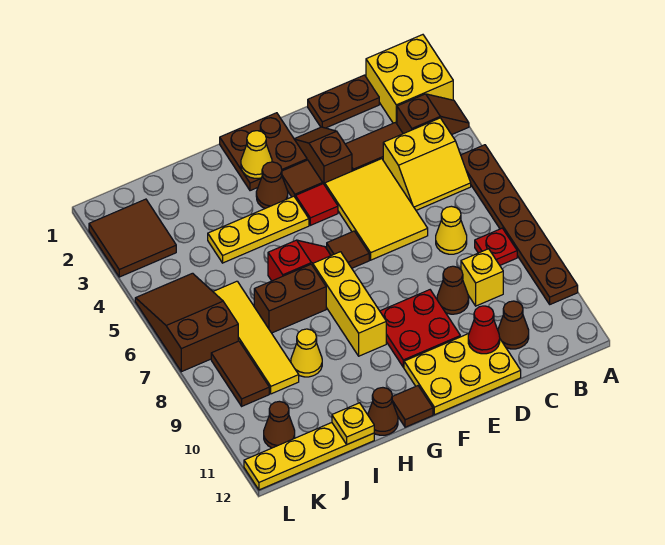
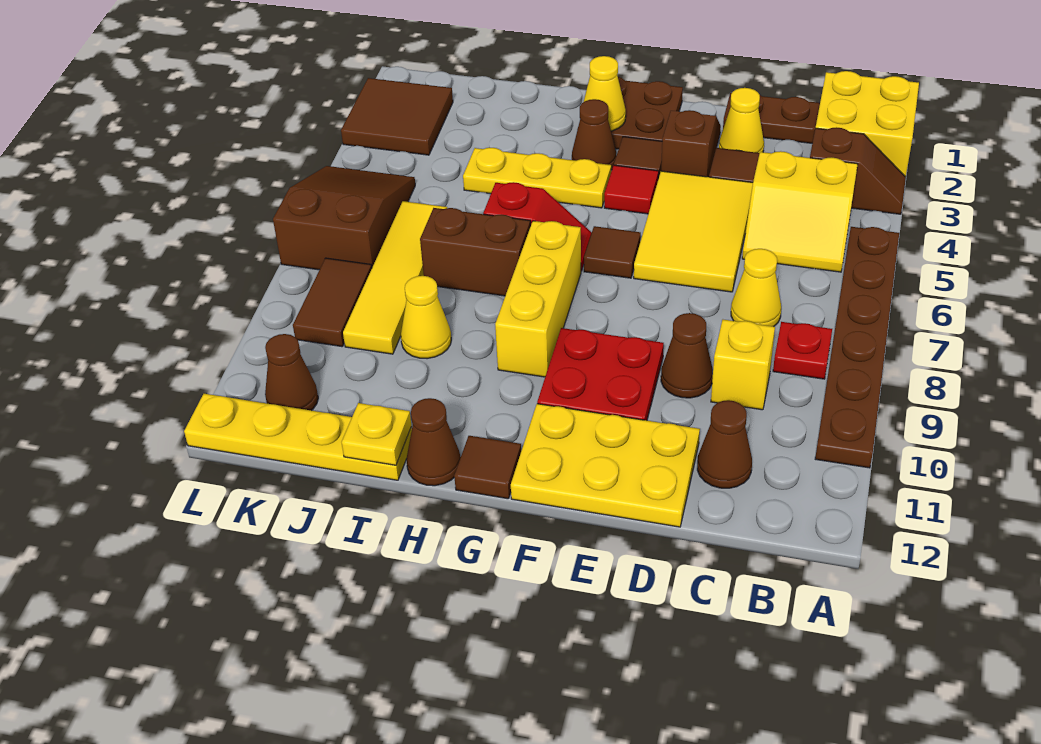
none -> yellow 1x1 cone [719,88,764,153]
red 1x1 cone [468,306,500,354] -> none

